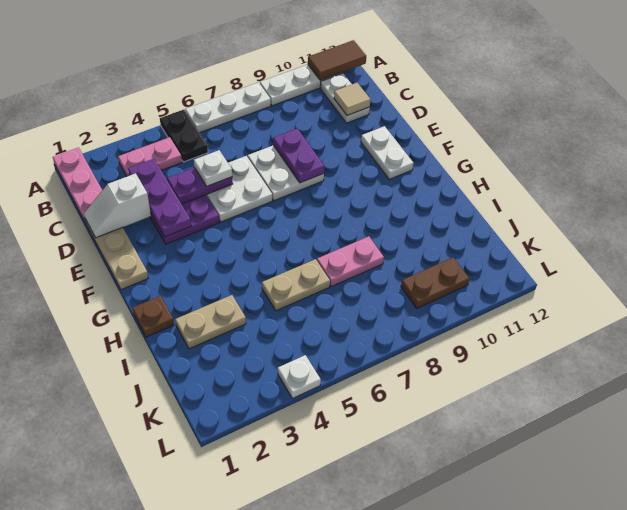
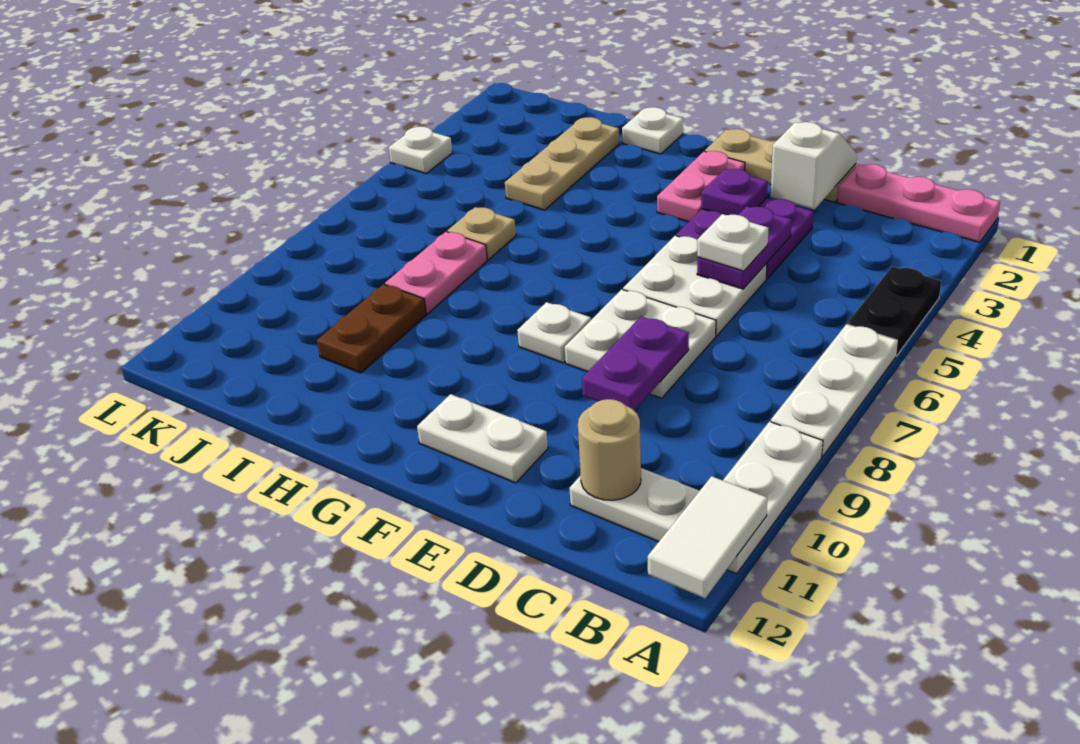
black 1x2 plate [160,110,208,162] -> black 1x2 plate turned to [847,267,941,356]
brown 1x2 tile [308,40,366,80] -> white 1x2 tile [648,476,767,598]
pink 1x2 plate [118,137,182,176] -> pink 1x2 plate moved to [657,151,745,222]
purple 1x3 plate [128,159,191,237] -> purple 1x1 plate [701,169,768,215]
tan 1x1 tile [334,83,371,116] -> tan 1x1 round brick [578,399,641,500]
purple 1x2 plate [273,128,325,183] -> purple 1x2 plate turned to [582,317,689,411]
none -> white 1x1 plate [517,302,591,363]
brown 1x1 plate [133,296,174,337] -> white 1x1 plate [622,107,683,154]
tan 1x2 plate [175,295,246,349] -> tan 1x3 plate [505,117,619,210]
tan 1x2 plate [262,259,330,311] -> tan 1x1 plate [447,207,516,260]
brown 1x2 plate [401,258,469,308] -> brown 1x2 plate moved to [317,284,426,373]

